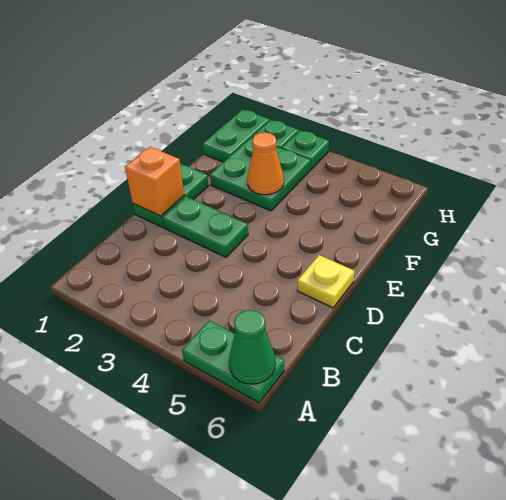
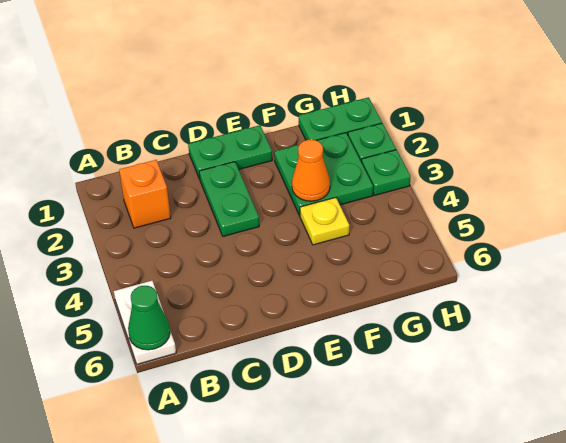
green 1x2 plate [182,320,284,403] -> white 1x2 plate [114,281,176,364]
orange 1x1 brick [125,147,184,216] -> orange 1x1 brick moved to [119,160,171,228]
yellow 1x1 plate [297,255,354,308] -> yellow 1x1 plate moved to [300,197,349,245]

